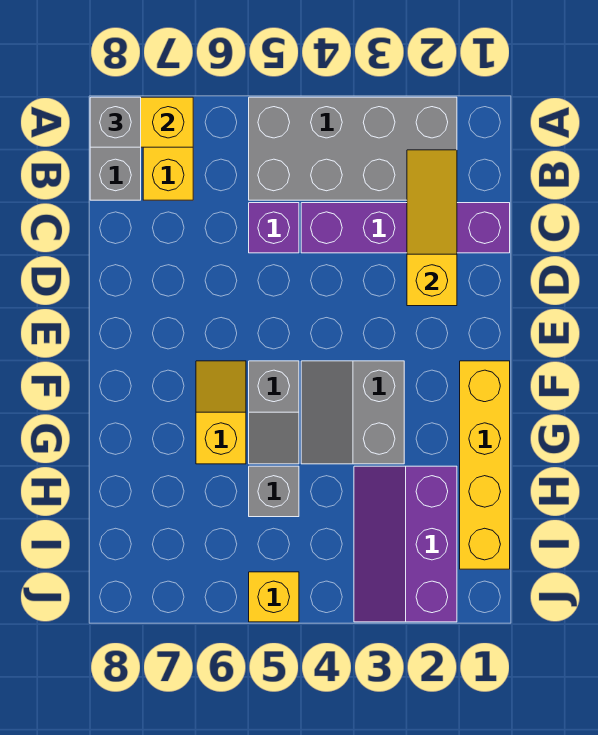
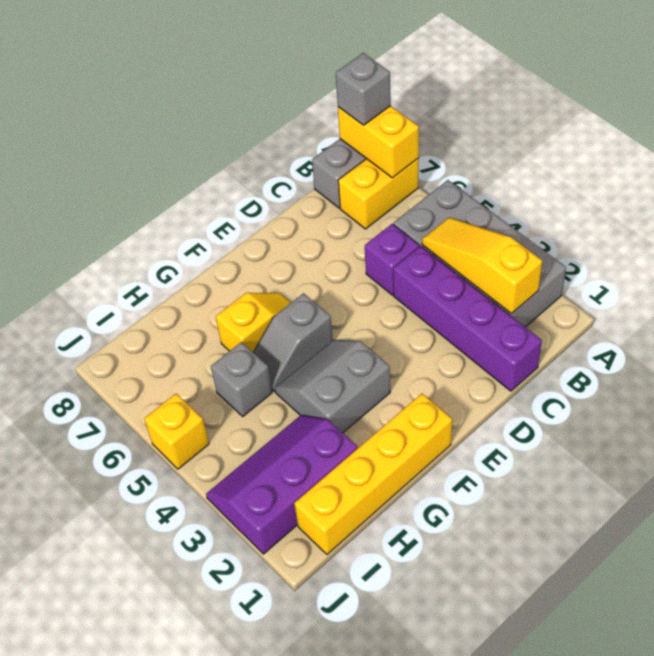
yellow 1x3 slope [407,150,457,306] -> yellow 1x3 slope turned to [422,217,542,314]

